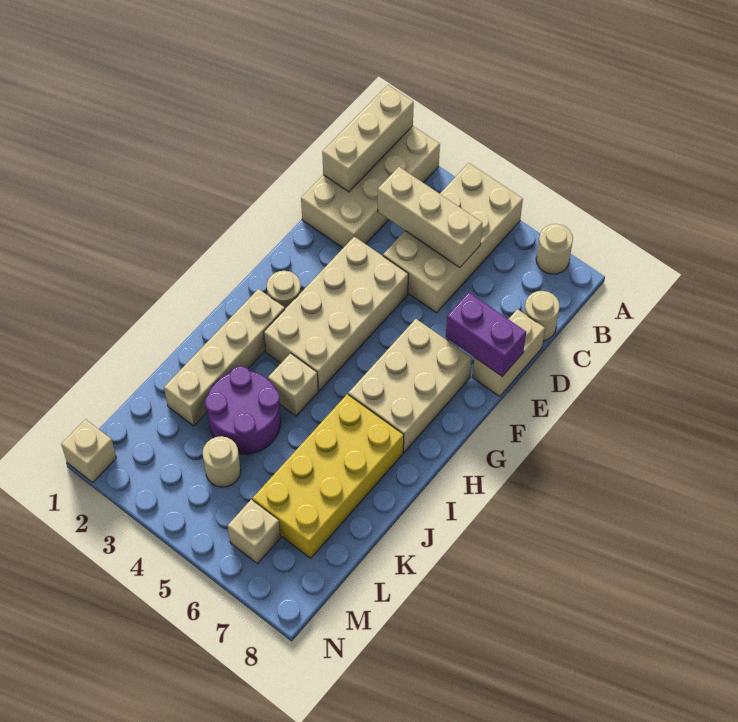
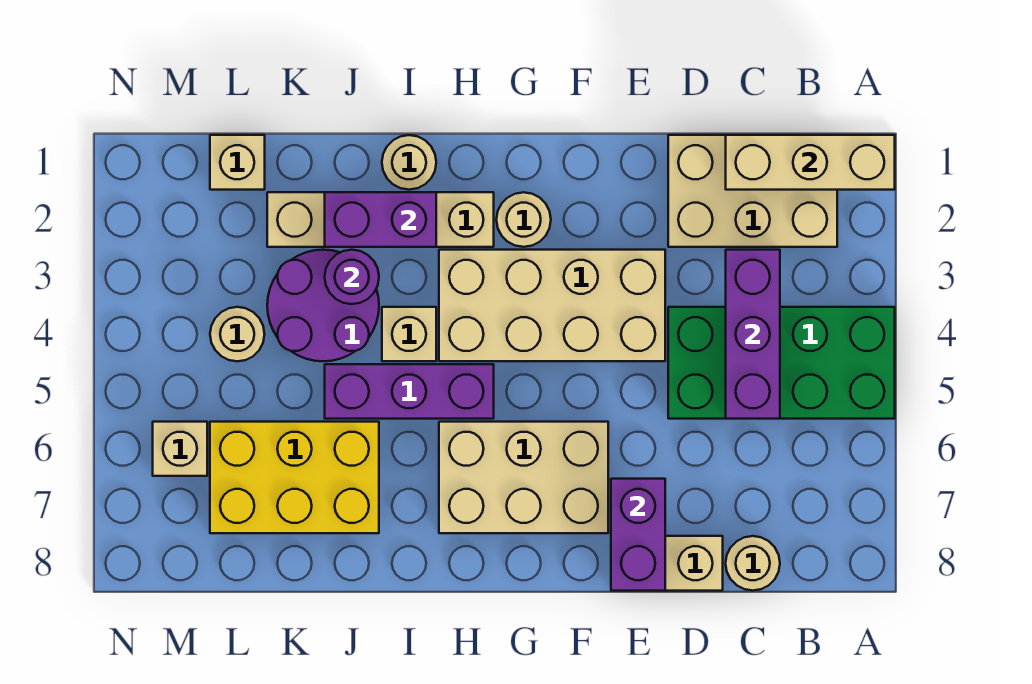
tan 2x4 brick [301,126,440,248] -> tan 2x3 brick [668,135,837,247]
tan 2x4 brick [383,163,523,313] -> green 2x4 brick [668,307,895,419]
tan 1x1 round brick [536,224,573,274] -> tan 1x1 round brick moved to [382,135,436,190]
tan 1x3 brick [378,167,483,267] -> purple 1x3 brick [726,250,780,419]
none -> purple 1x3 brick [325,364,494,419]
none -> purple 1x2 brick [325,192,436,247]
yellow 2x4 brick [252,394,404,558] -> yellow 2x3 brick [210,422,379,533]
none -> purple 1x1 round brick [325,250,379,304]
tan 1x1 brick [61,419,116,482] -> tan 1x1 brick moved to [210,135,265,190]

